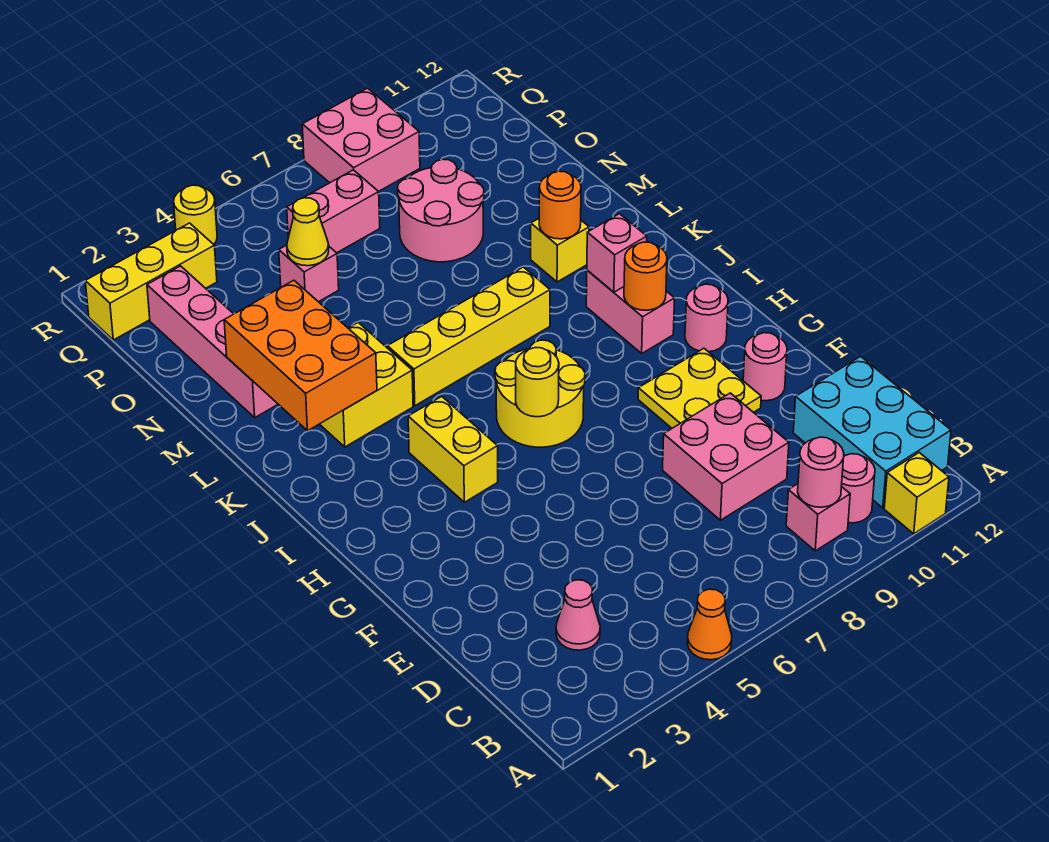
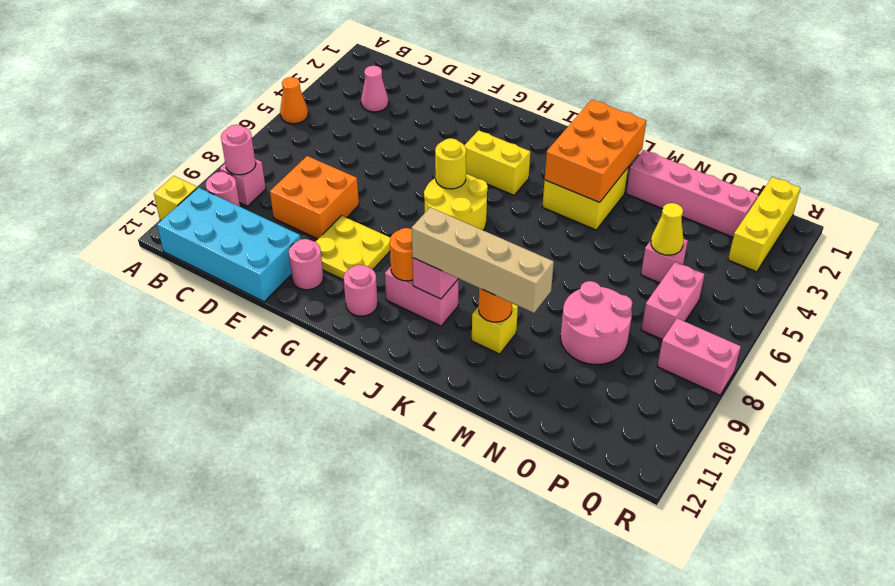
cyan 2x3 brick [793,356,951,508] -> cyan 2x4 brick [157,187,301,302]
pink 2x2 brick [663,393,789,520] -> orange 2x2 brick [270,156,359,239]
none -> tan 1x4 brick [412,207,554,313]
orange 2x3 brick [224,280,377,431] -> orange 2x3 brick turned to [545,100,646,202]
yellow 1x4 brick [387,267,550,406] -> none
pink 2x2 brick [302,88,420,191] -> pink 1x2 brick [657,318,741,395]
yellow 1x1 round brick [174,185,217,244] -> none

